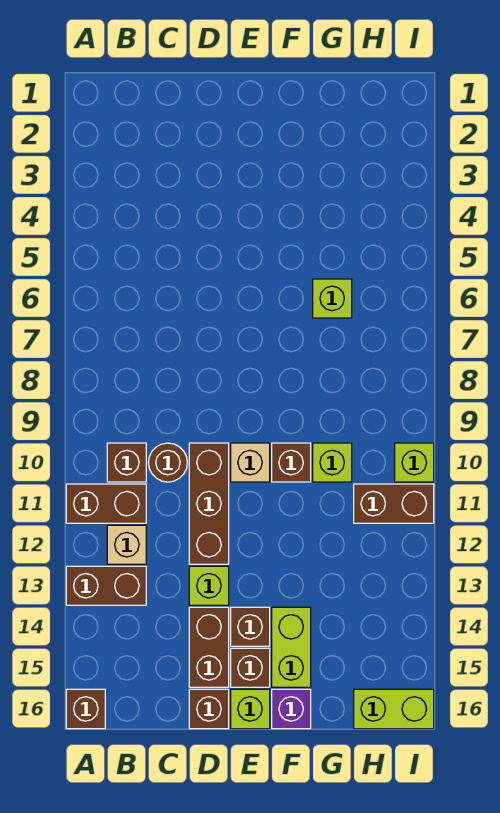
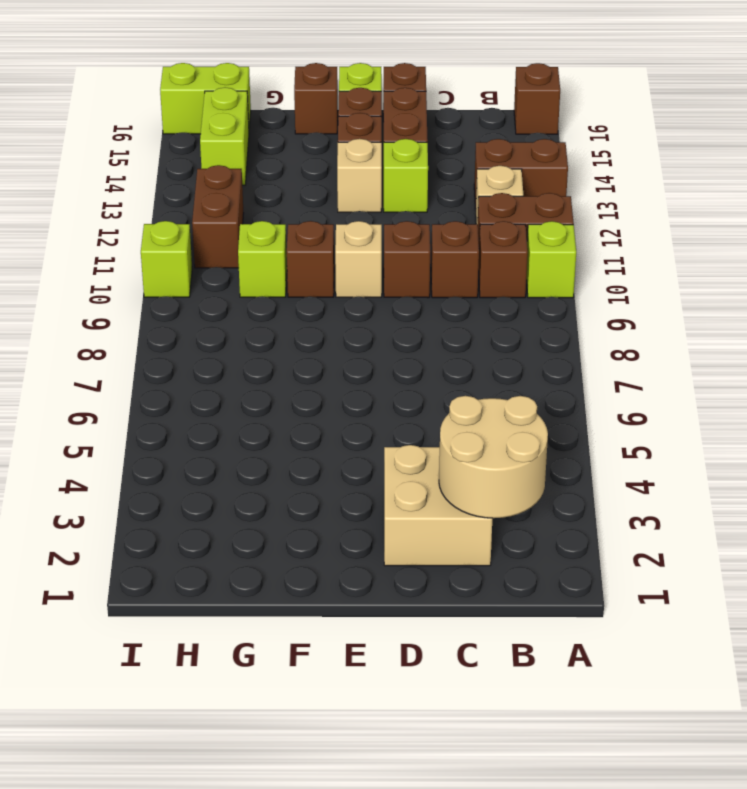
none -> tan 2x2 round brick [439,396,548,518]
none -> tan 2x2 brick [384,445,492,566]
brown 1x1 round brick [148,443,187,482] -> brown 1x1 brick [431,221,479,298]
brown 1x3 brick [189,443,229,564] -> brown 1x1 brick [384,221,430,298]
none -> tan 1x1 brick [337,139,382,212]
lime 1x2 brick [272,607,311,687] -> lime 1x2 brick moved to [200,87,249,185]
purple 1x1 brick [272,689,311,729] -> brown 1x1 brick [294,63,338,134]
lime 1x1 brick [313,279,352,318] -> lime 1x1 brick moved to [526,221,576,298]
brown 1x2 brick [354,484,434,523] -> brown 1x2 brick turned to [192,165,244,268]

